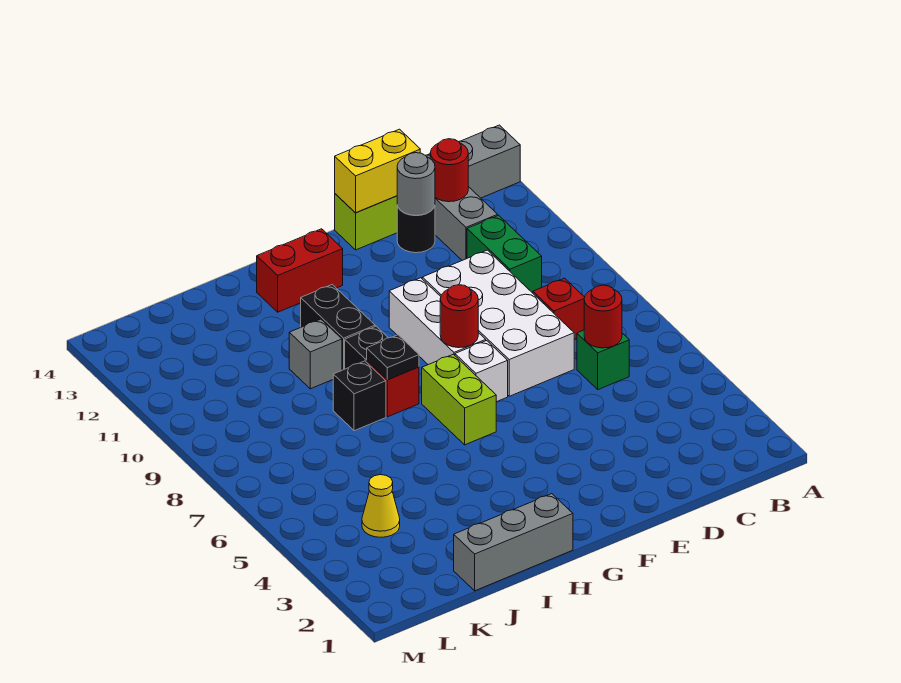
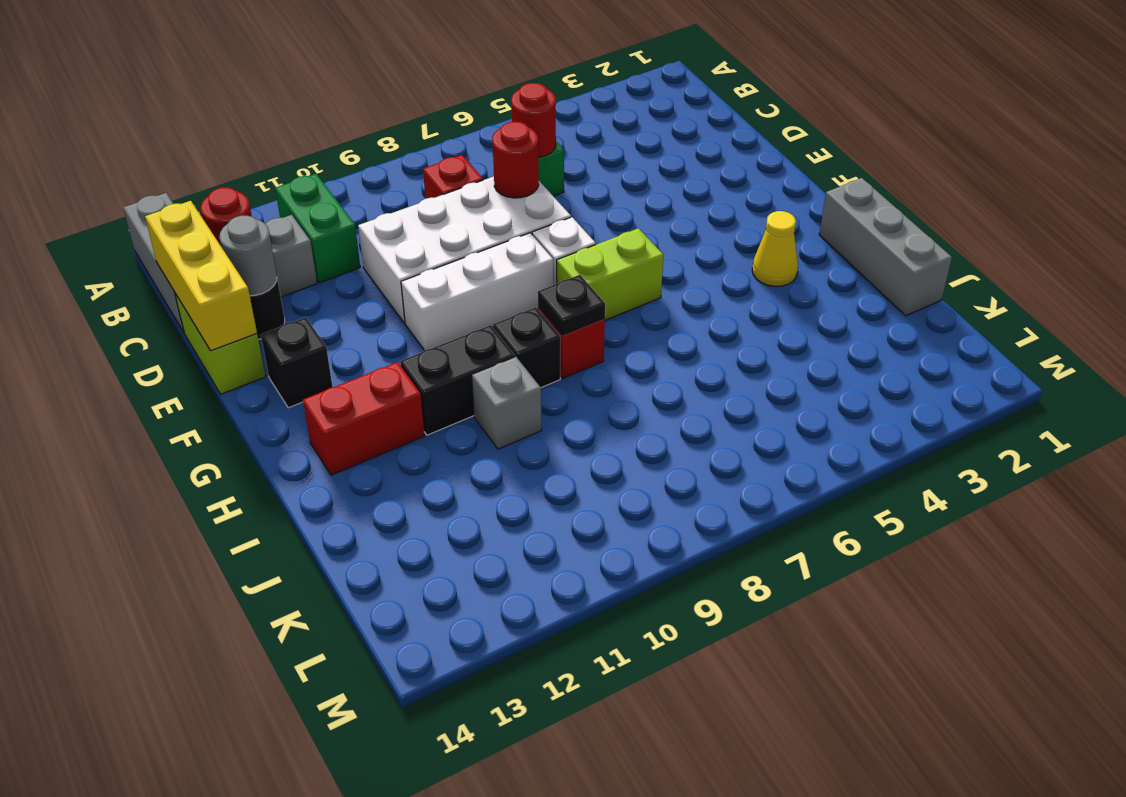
green 1x2 brick [467,215,542,293] -> green 1x2 brick turned to [275,174,360,283]
yellow 1x2 brick [335,129,420,213] -> yellow 1x3 brick [145,201,257,351]
red 1x1 round brick [440,285,478,348] -> red 1x1 round brick moved to [492,122,539,198]
red 1x2 brick [257,229,343,312] -> red 1x2 brick turned to [303,362,425,475]
black 1x1 brick [333,361,386,431] -> black 1x1 brick moved to [261,317,333,408]
yellow 1x1 cone [362,475,400,537] -> yellow 1x1 cone moved to [752,211,798,286]

